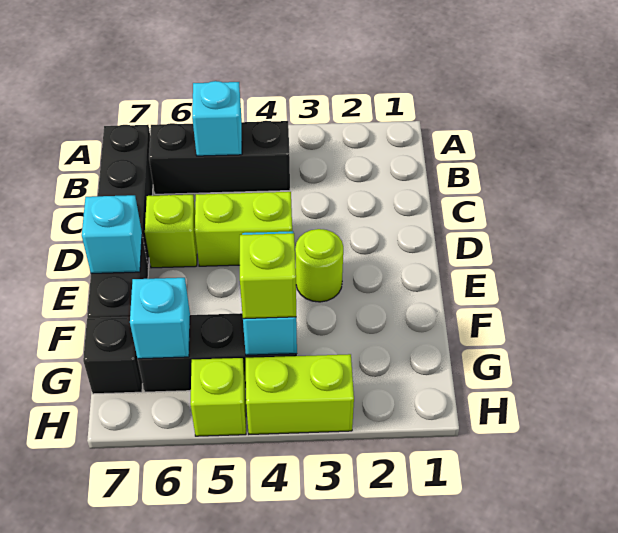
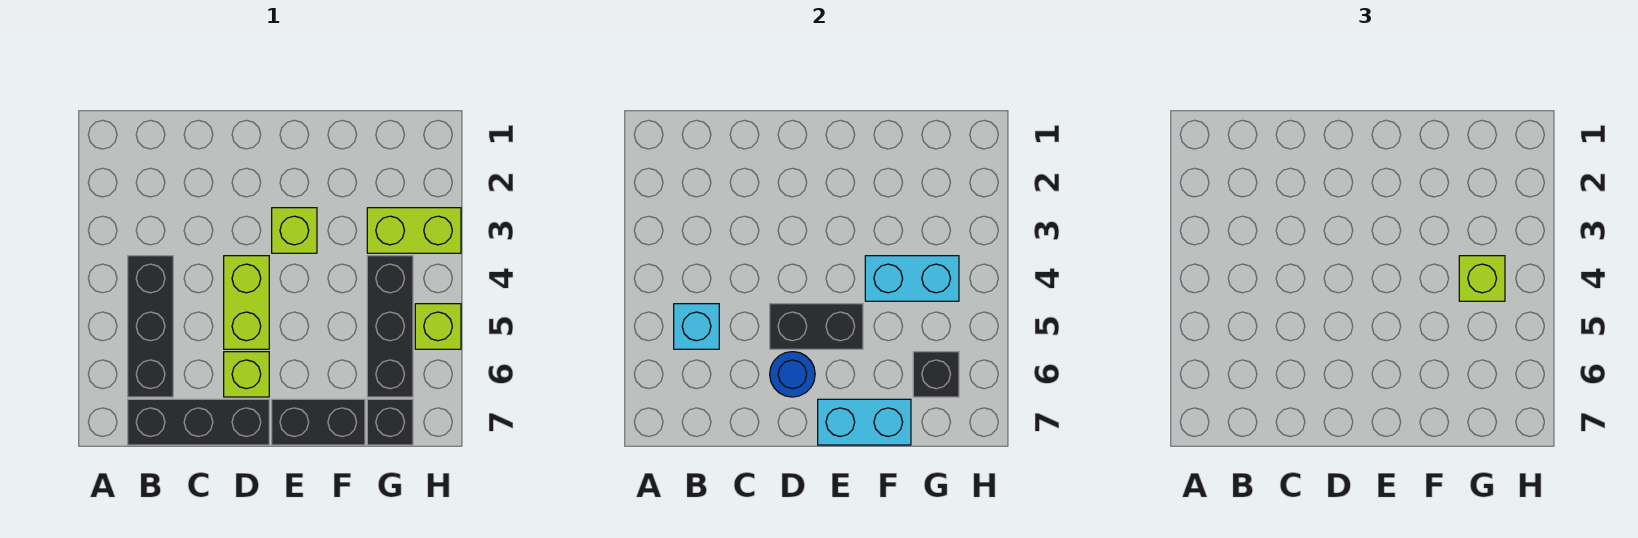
none -> black 1x2 brick [770,304,863,349]
none -> blue 1x1 round brick [770,352,815,397]
lime 1x1 round brick [295,229,343,302] -> lime 1x1 brick [272,208,317,253]
cyan 1x1 brick [82,195,142,273] -> cyan 1x2 brick [818,399,911,445]
cyan 1x1 brick [130,278,190,359] -> black 1x1 brick [913,352,959,397]
lime 1x2 brick [246,354,354,434] -> lime 1x2 brick turned to [367,208,461,253]

